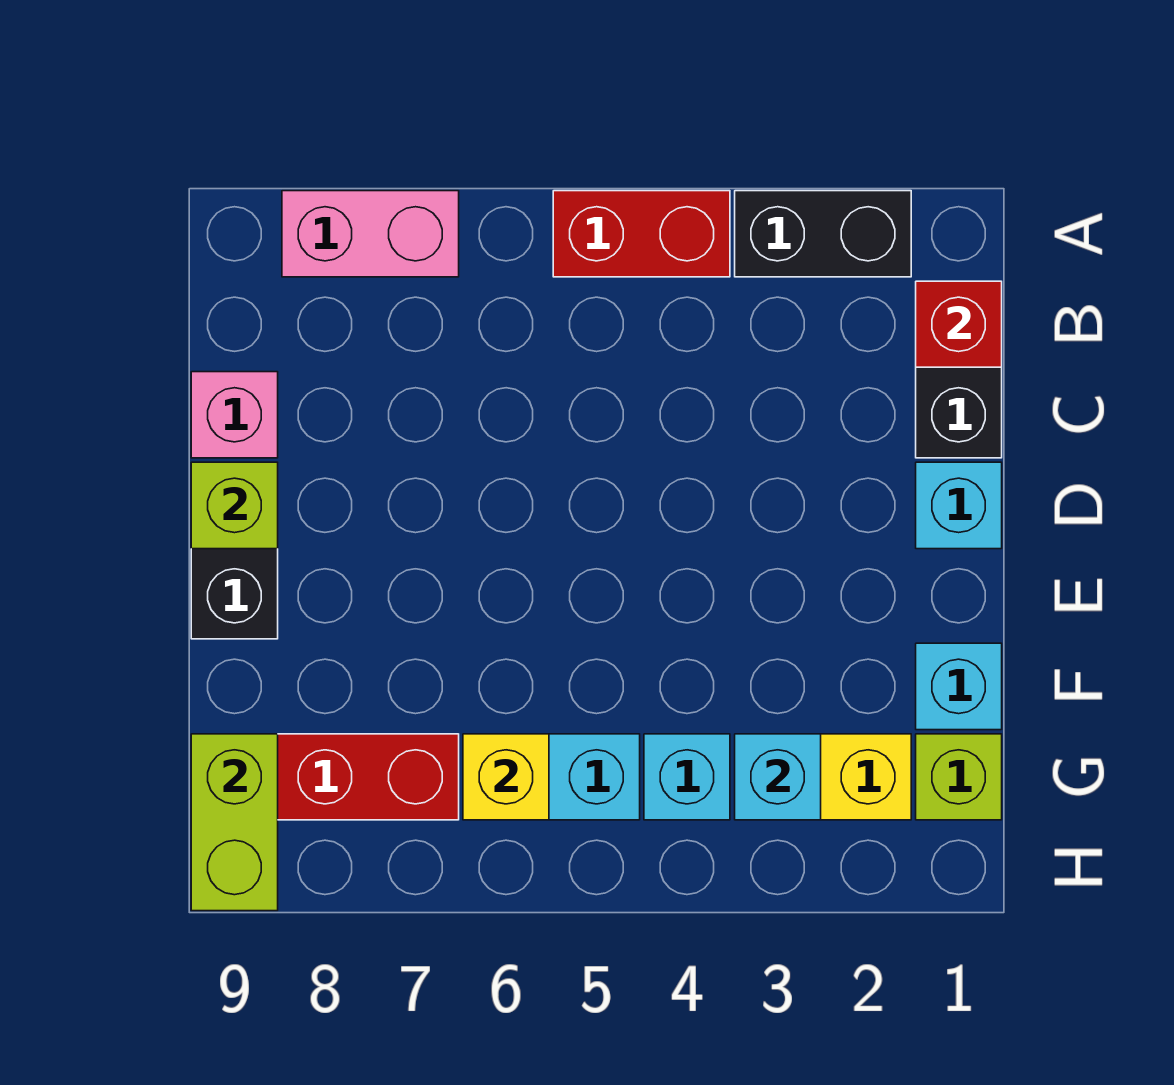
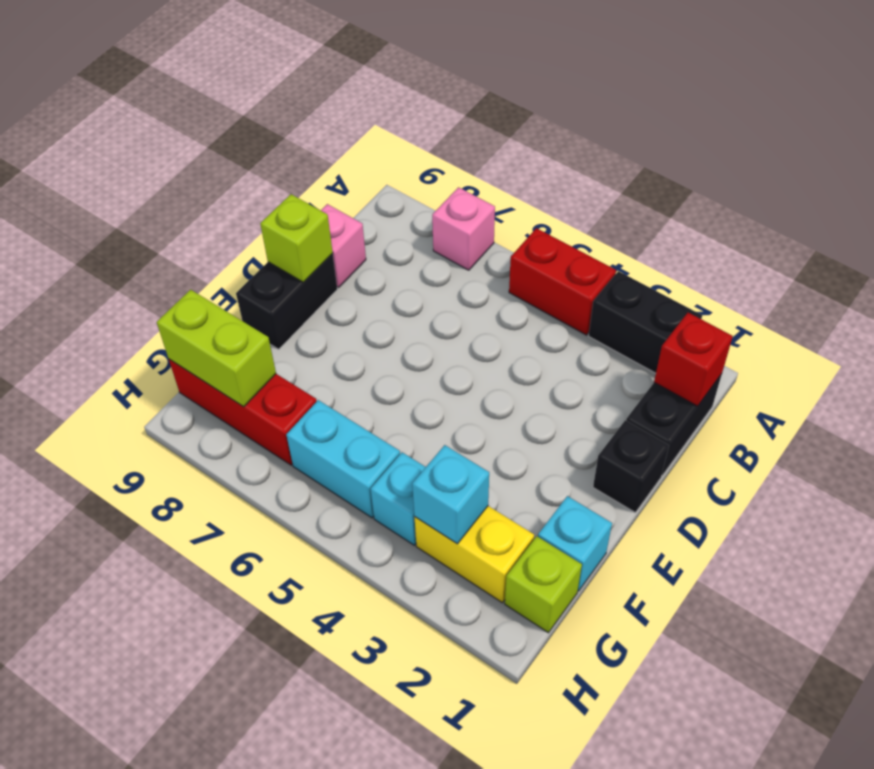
pink 1x2 brick [282,191,459,277] -> pink 1x1 brick [432,187,495,270]
cyan 1x1 brick [916,462,1002,549] -> black 1x1 brick [593,420,669,513]
yellow 1x1 brick [463,734,549,820] -> none
lime 1x2 brick [191,734,278,911] -> lime 1x2 brick turned to [157,290,276,407]

